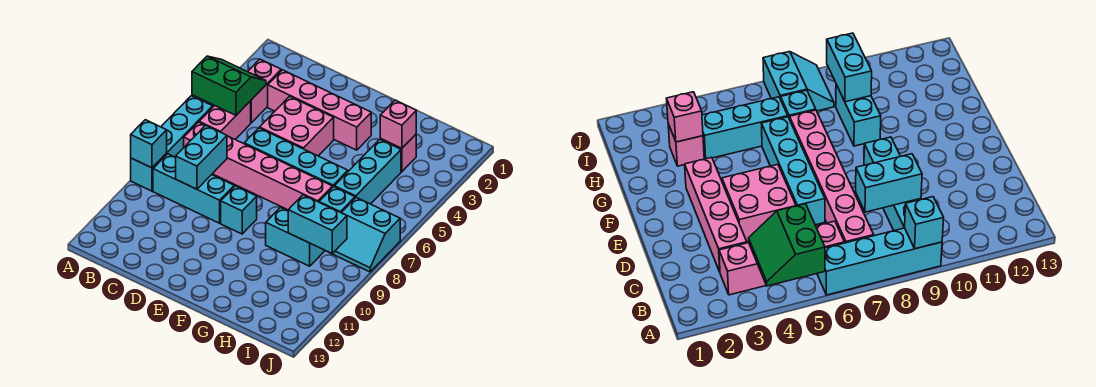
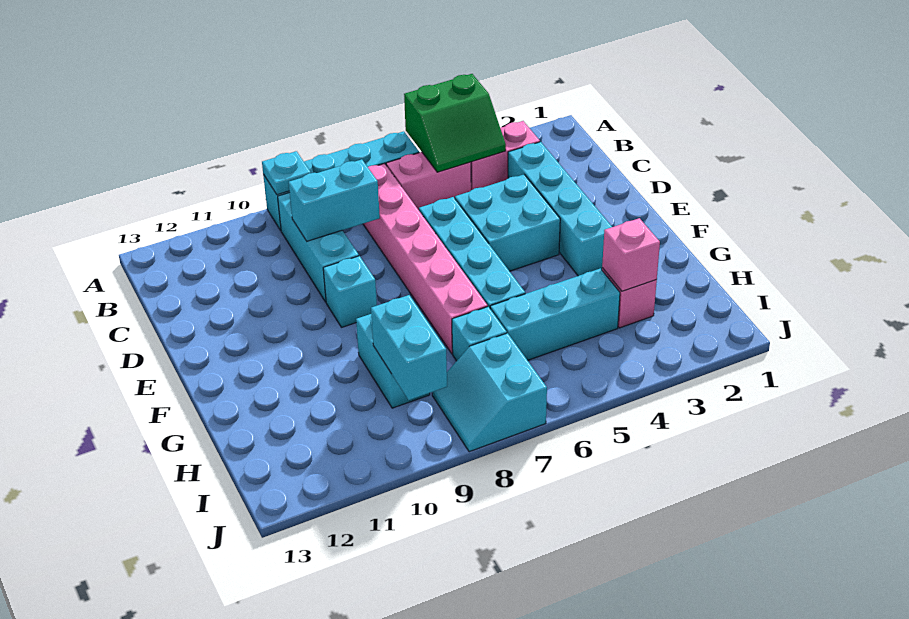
green 2x2 slope [192,56,266,115] -> green 2x2 slope turned to [404,74,506,172]
cyan 1x1 brick [131,120,167,168] -> cyan 1x1 plate [262,151,311,195]
pink 1x4 brick [268,70,371,150] -> cyan 1x4 brick [508,142,612,276]
pink 2x2 brick [260,96,334,156] -> cyan 2x2 brick [455,175,560,271]

